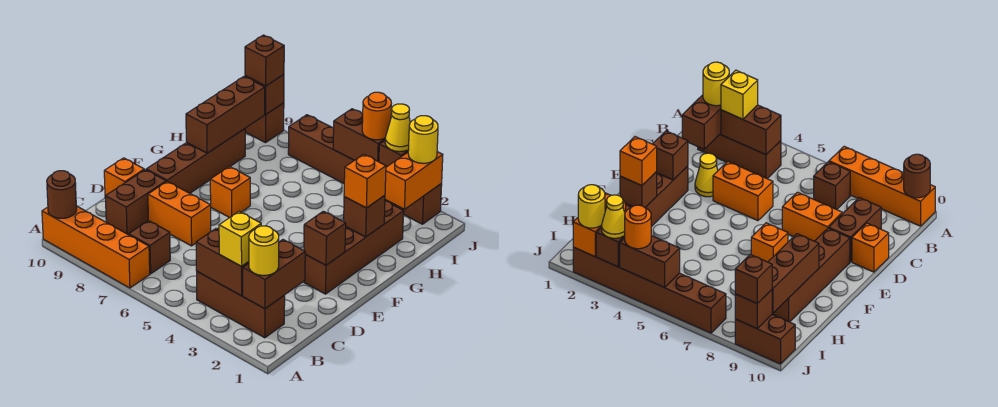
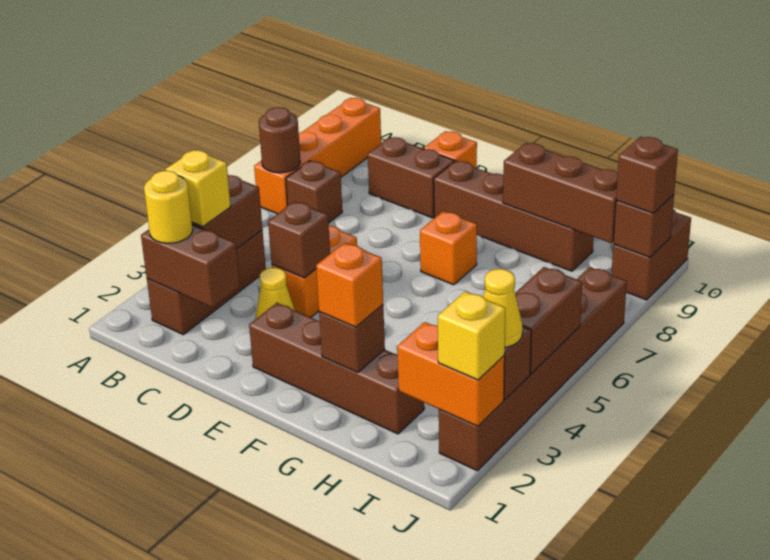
brown 1x1 round brick [47,171,77,218] -> brown 1x1 round brick moved to [259,107,300,173]
orange 1x2 brick [148,181,211,246] -> none
brown 1x1 brick [304,211,346,265] -> brown 1x1 brick moved to [268,201,330,278]
yellow 1x1 round brick [408,116,438,163] -> yellow 1x1 brick [438,292,505,380]
orange 1x1 round brick [362,92,391,140] -> none

